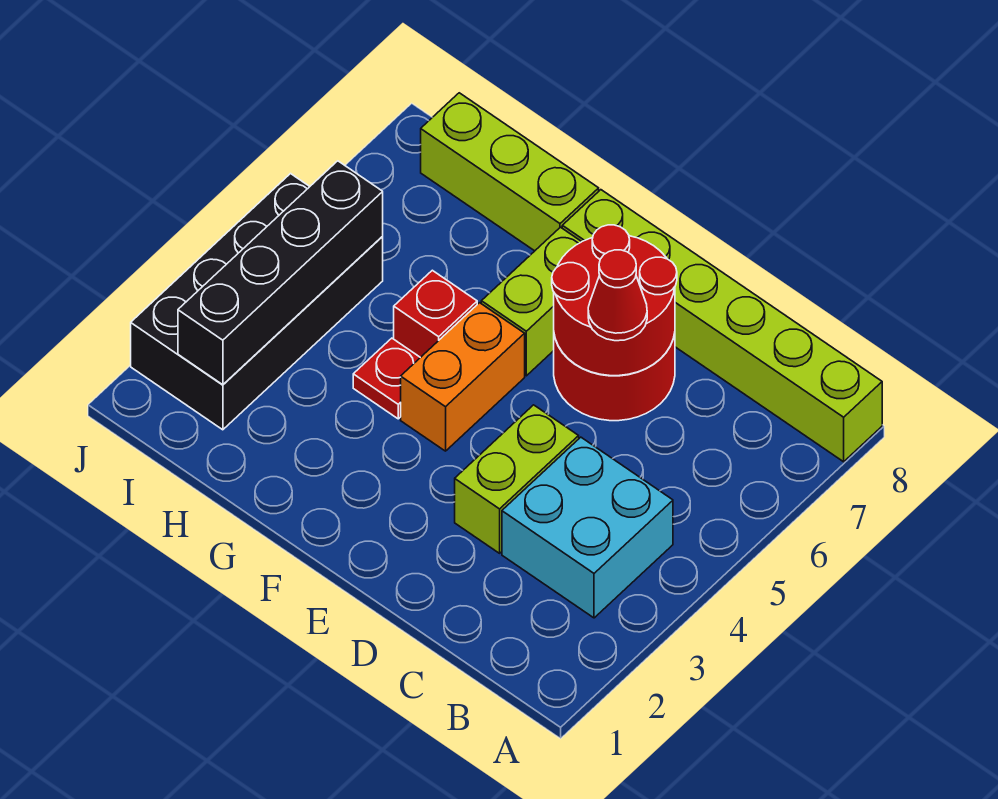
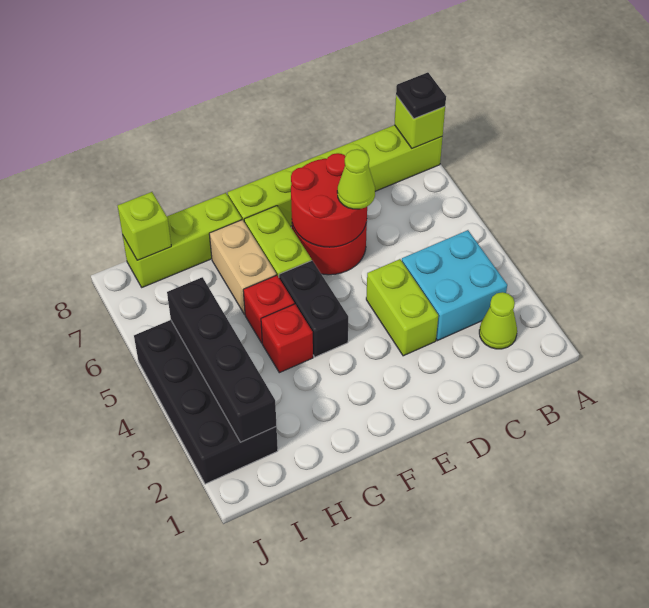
none -> lime 1x1 brick [395,95,445,148]
none -> black 1x1 plate [396,72,446,119]
none -> lime 1x1 cone [479,292,517,349]
red 1x1 cone [588,250,647,341] -> lime 1x1 cone [337,149,375,209]
orange 1x2 brick [401,303,525,451] -> black 1x2 brick [279,261,348,357]
red 1x1 plate [353,338,420,419] -> red 1x1 brick [261,304,313,373]
none -> tan 1x2 brick [209,220,276,314]
none -> lime 1x1 brick [118,192,171,260]

